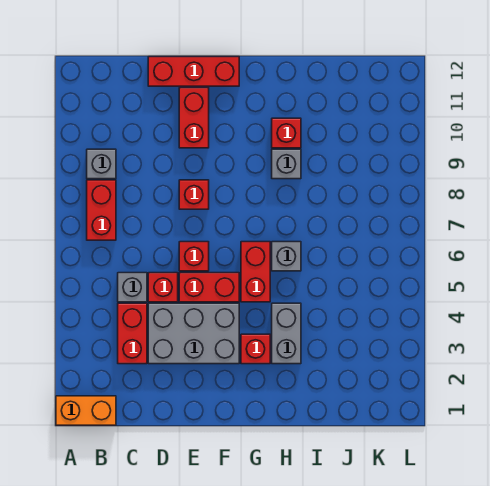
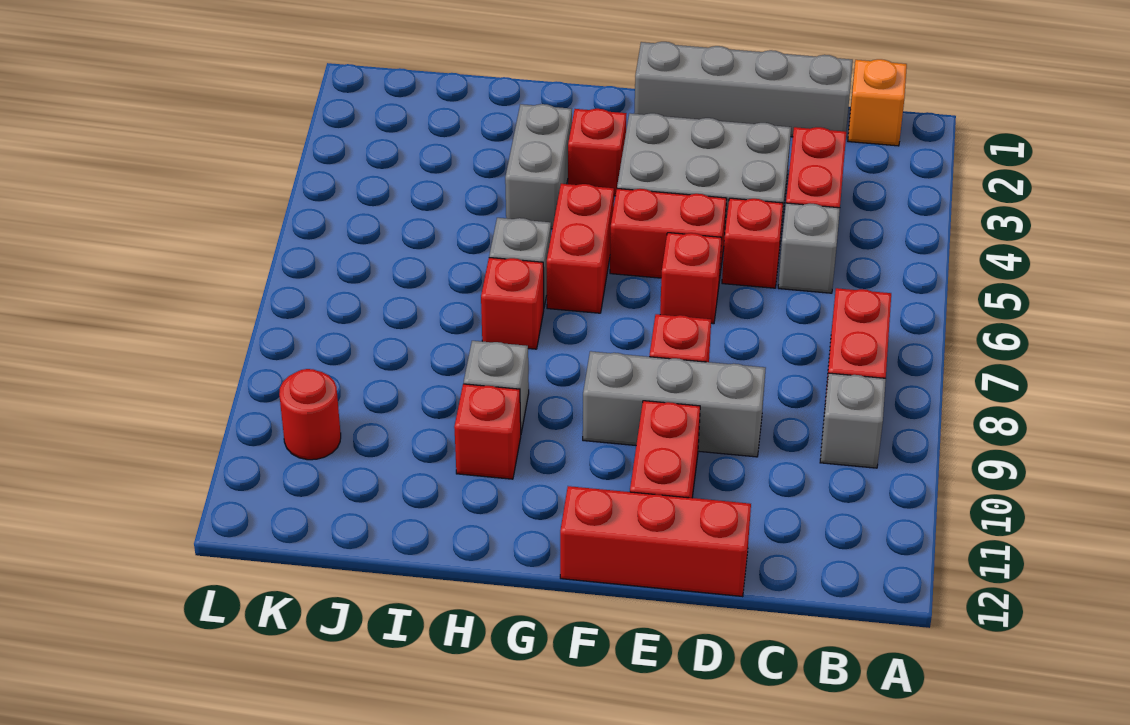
orange 1x2 brick [56,396,116,425] -> orange 1x1 brick [848,59,907,146]
none -> grey 1x4 brick [634,42,853,137]
none -> grey 1x3 brick [583,351,766,457]
none -> red 1x1 brick [481,258,544,349]
none -> red 1x1 round brick [279,369,341,460]

